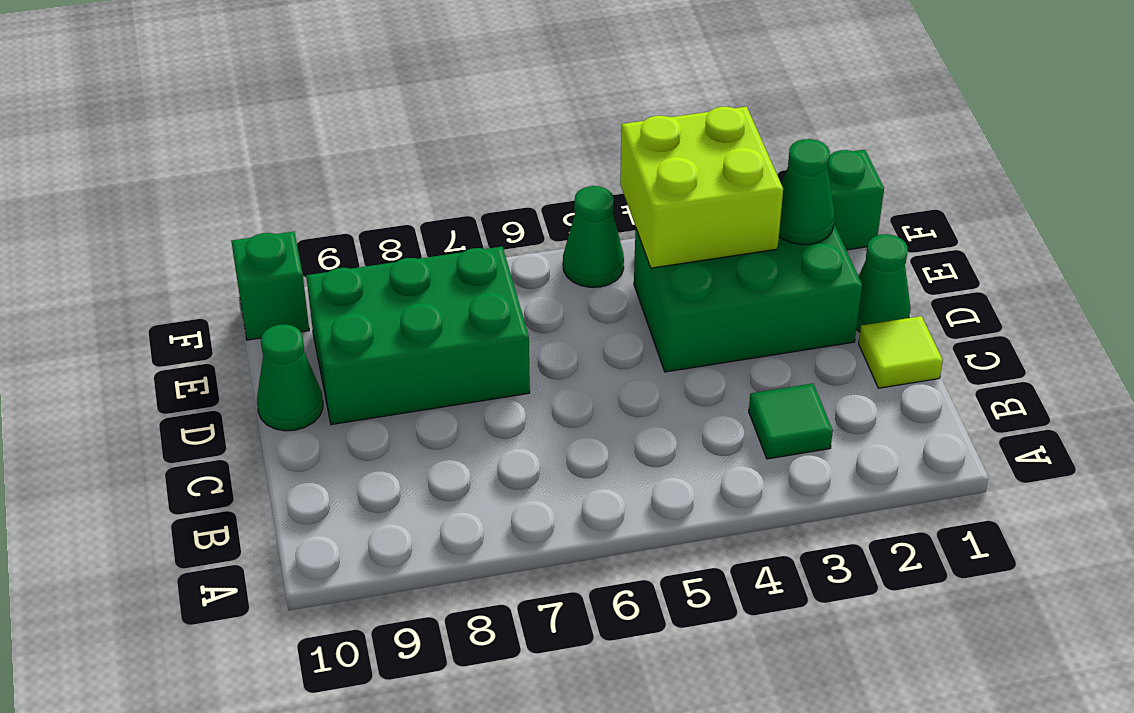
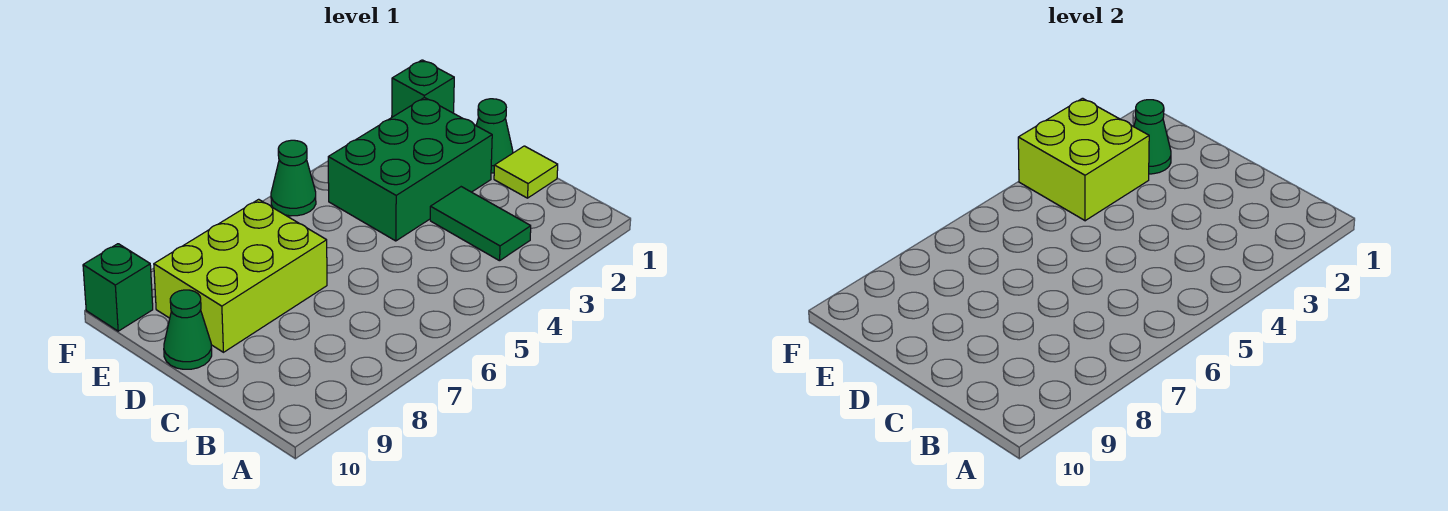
green 1x1 tile [749,383,833,459] -> green 1x2 tile [430,187,531,261]
green 2x3 brick [306,247,530,425] -> lime 2x3 brick [154,199,327,352]

